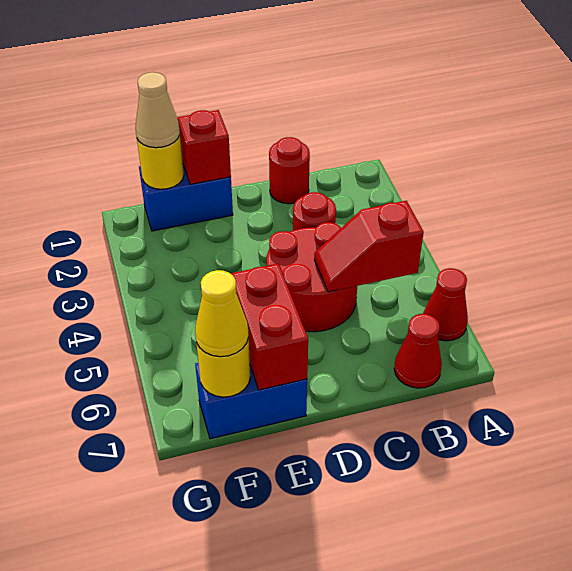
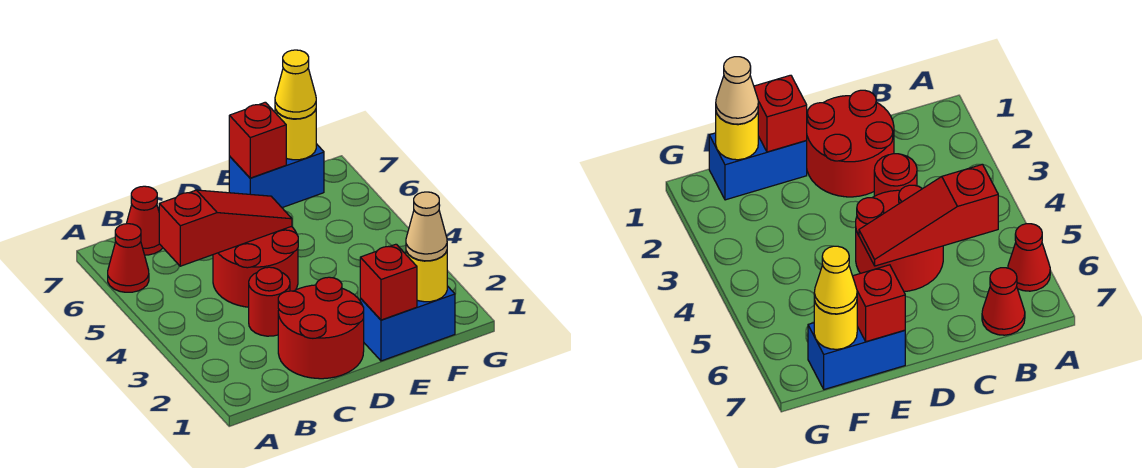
red 1x2 slope [314,201,424,292] -> red 1x3 slope [159,190,292,266]
red 1x1 round brick [269,137,310,204] -> red 2x2 round brick [278,277,364,379]
red 1x2 brick [231,263,308,390] -> red 1x1 brick [229,102,286,178]

